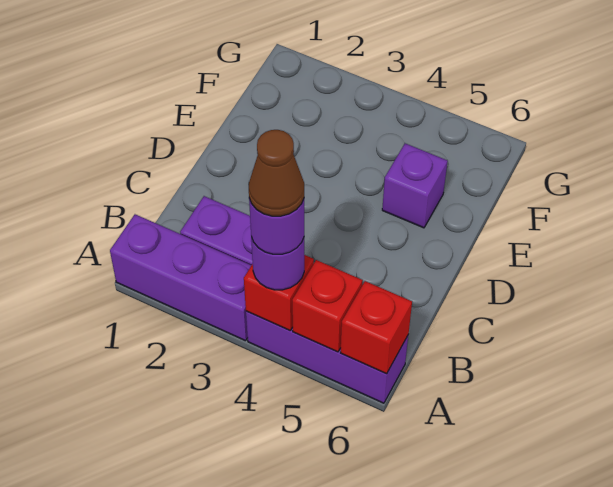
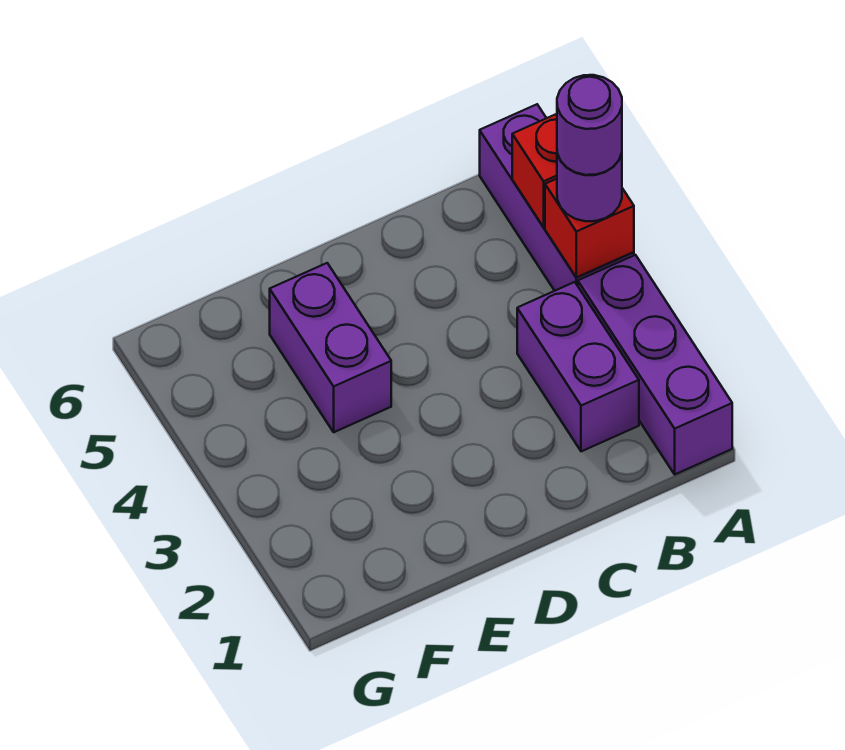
brown 1x1 cone [249,130,304,216] -> none
red 1x1 brick [341,281,412,374] -> none
purple 1x1 brick [382,143,448,228] -> purple 1x2 brick [270,263,391,432]

